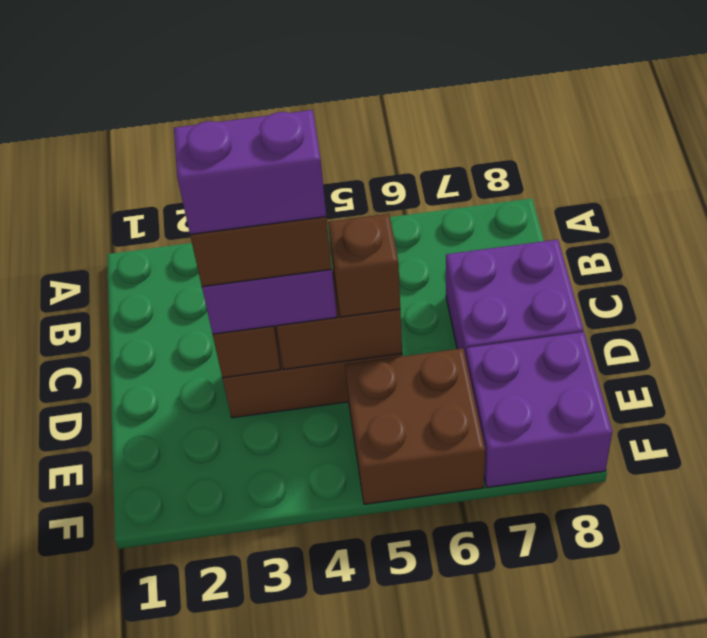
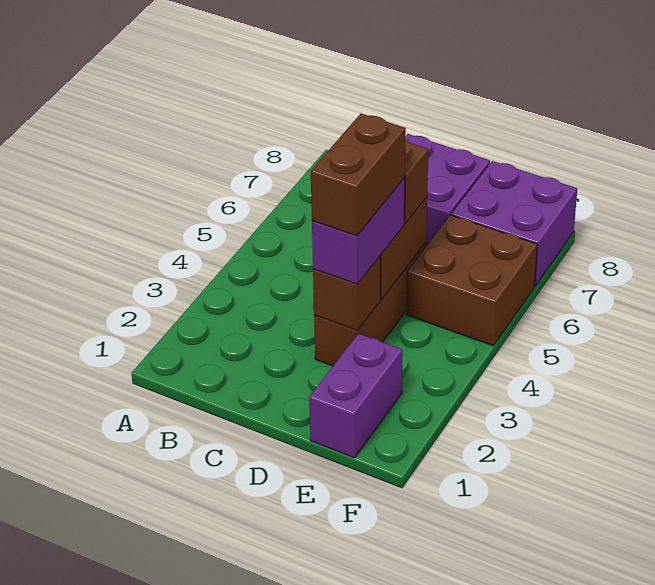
purple 1x2 brick [174,110,326,234] -> purple 1x2 brick moved to [309,334,402,458]

